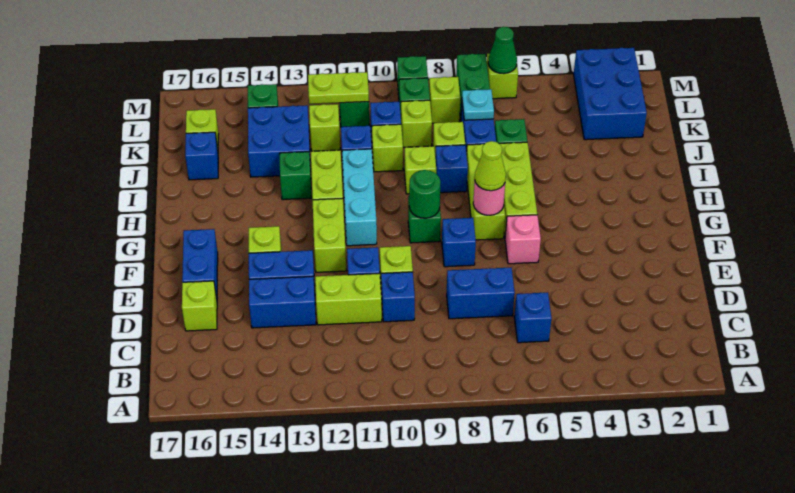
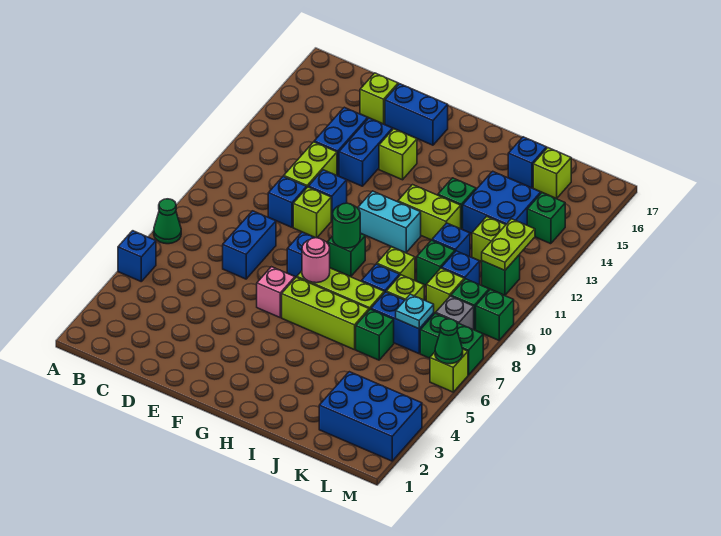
none -> green 1x1 cone [154,199,181,244]
blue 1x1 brick [514,292,552,343] -> blue 1x1 brick moved to [118,231,156,281]
lime 1x2 brick [313,198,346,272] -> none
lime 1x1 cone [475,141,506,191] -> none
cyan 1x3 brick [342,149,377,246] -> cyan 1x2 brick [358,191,421,253]
lime 1x1 brick [372,124,403,172] -> green 1x1 brick [417,240,455,285]
lime 1x1 brick [429,77,460,123] -> grey 1x1 brick [436,296,474,330]

